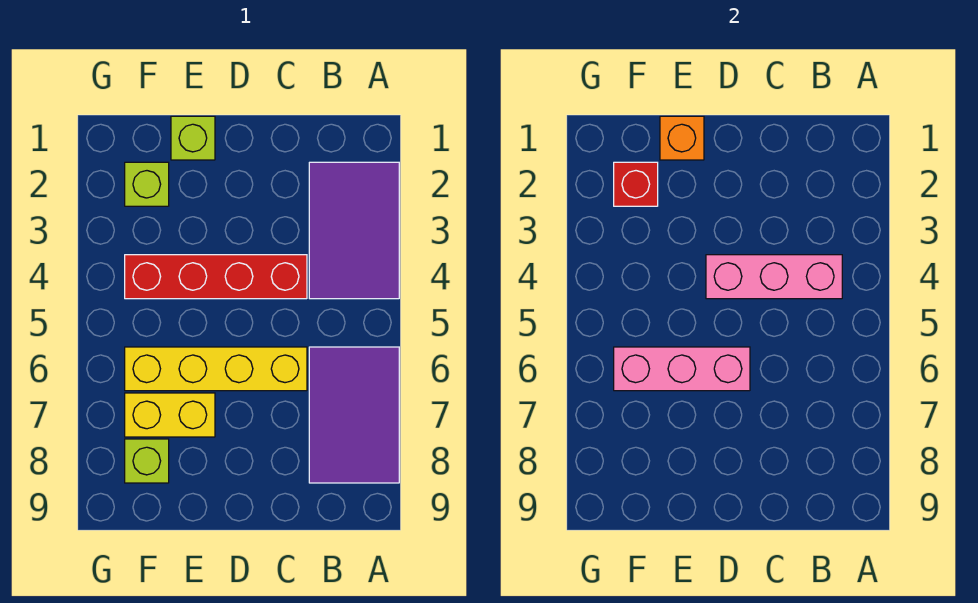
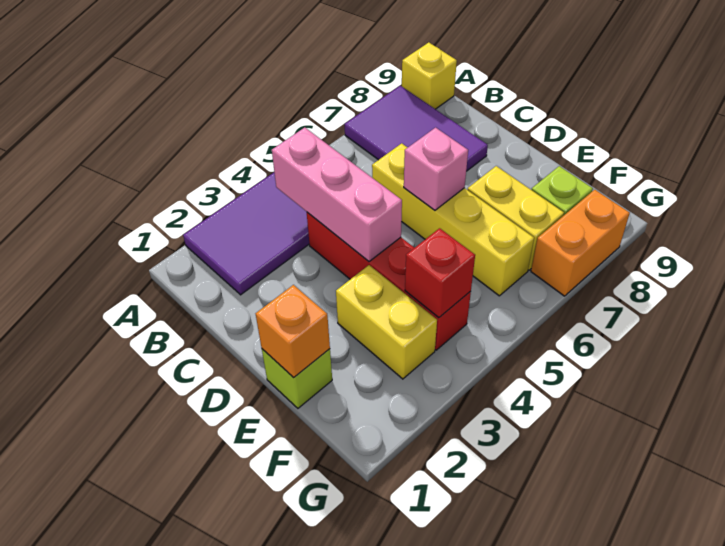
purple 2x3 tile [309,347,399,483] -> purple 2x3 tile turned to [344,86,488,171]
none -> yellow 1x1 brick [402,42,457,109]
pink 1x3 brick [614,347,750,391] -> pink 1x1 brick [404,128,468,210]
none -> yellow 1x2 brick [336,265,437,379]
lime 1x1 brick [125,162,169,206] -> none
red 1x1 brick [614,162,658,206] -> red 1x1 brick moved to [405,228,475,318]
none -> orange 1x2 brick [531,190,630,296]

